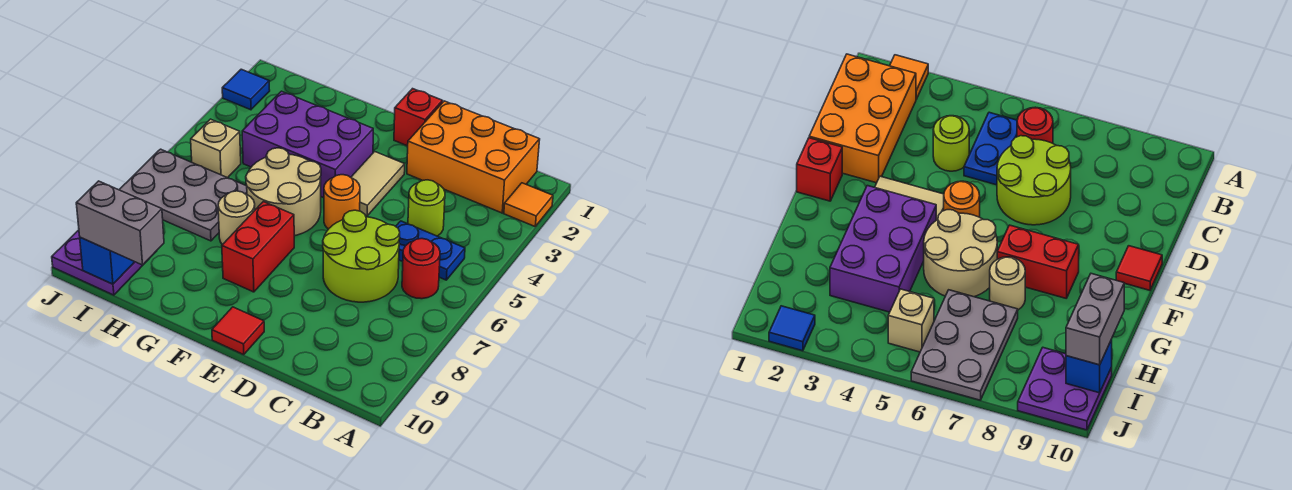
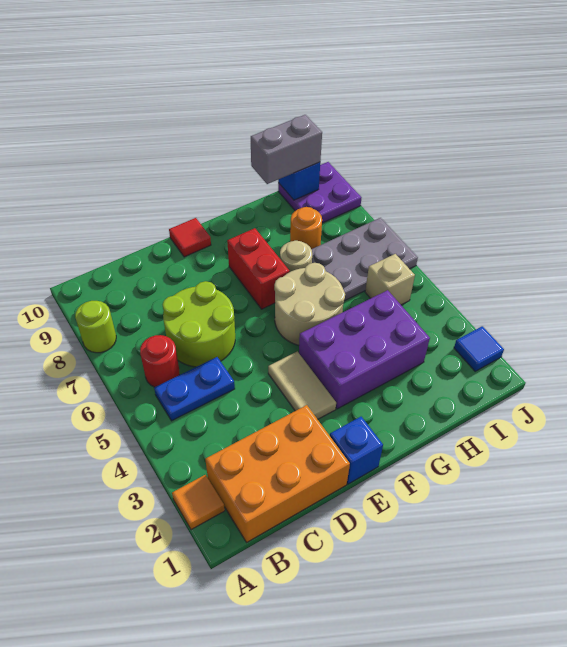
lime 1x1 round brick [408,180,445,236] -> lime 1x1 round brick moved to [75,301,116,353]
red 1x1 brick [394,89,443,146] -> blue 1x1 brick [330,417,383,484]
orange 1x1 round brick [324,175,360,229] -> orange 1x1 round brick moved to [290,207,322,249]

